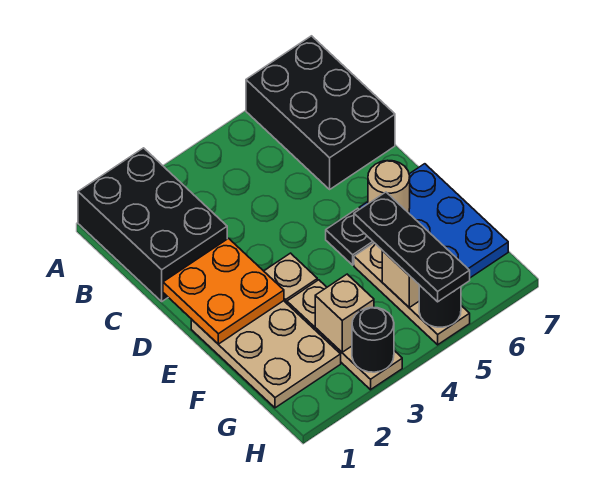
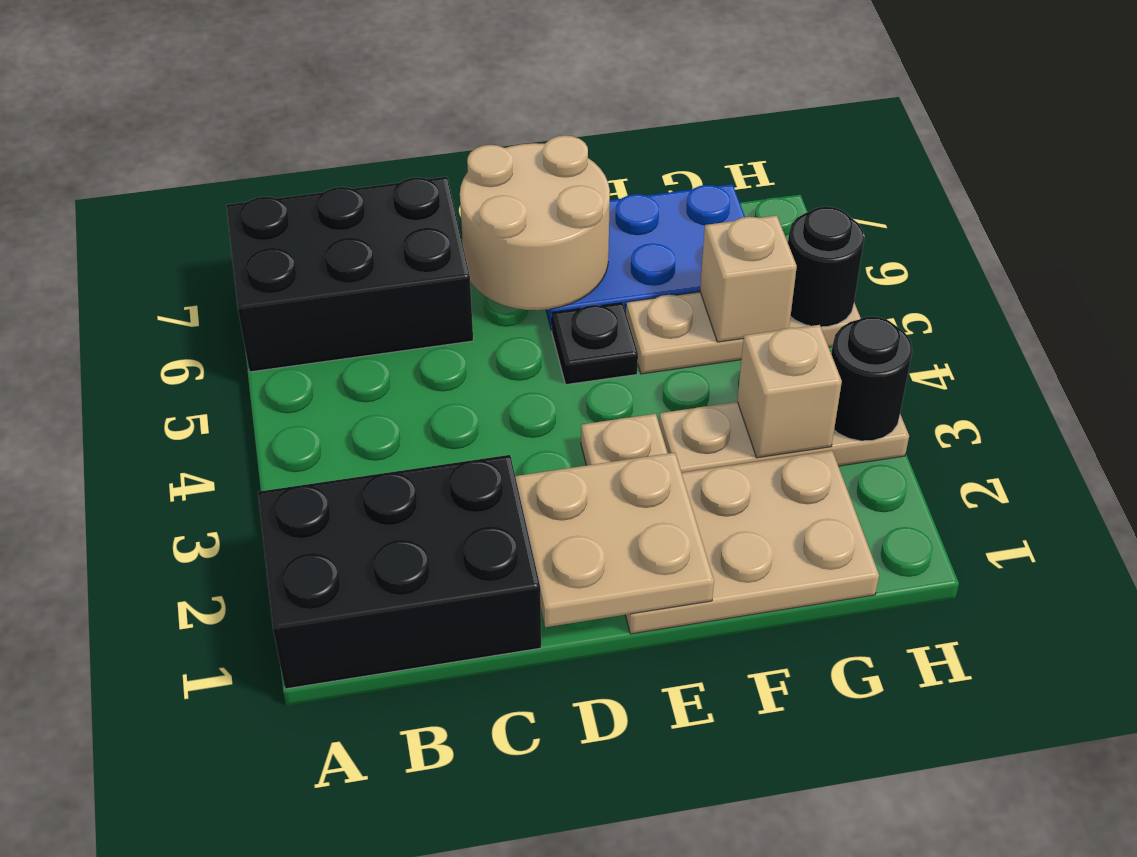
orange 2x2 plate [163,238,284,344] -> tan 2x2 plate [515,453,714,627]
tan 1x1 round brick [368,160,410,213] -> tan 2x2 round brick [460,135,610,310]
black 1x3 plate [354,192,470,302] -> none

